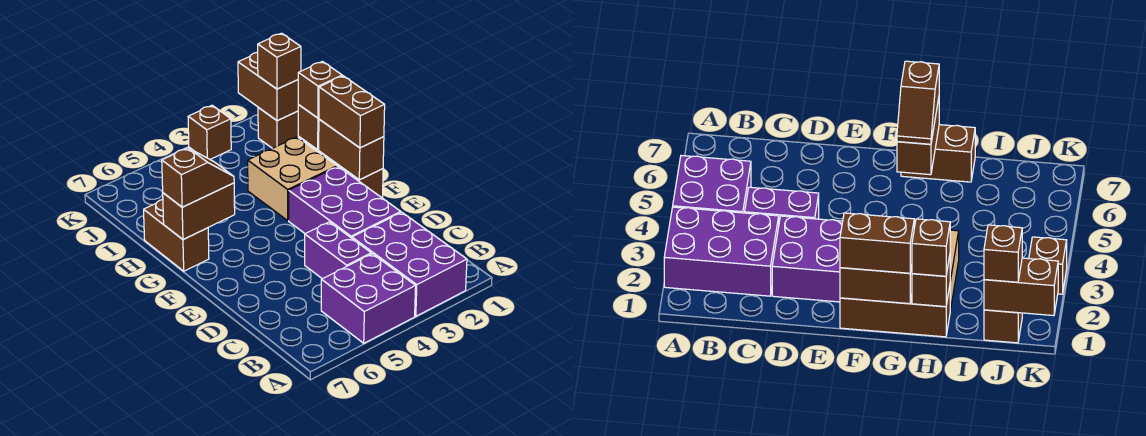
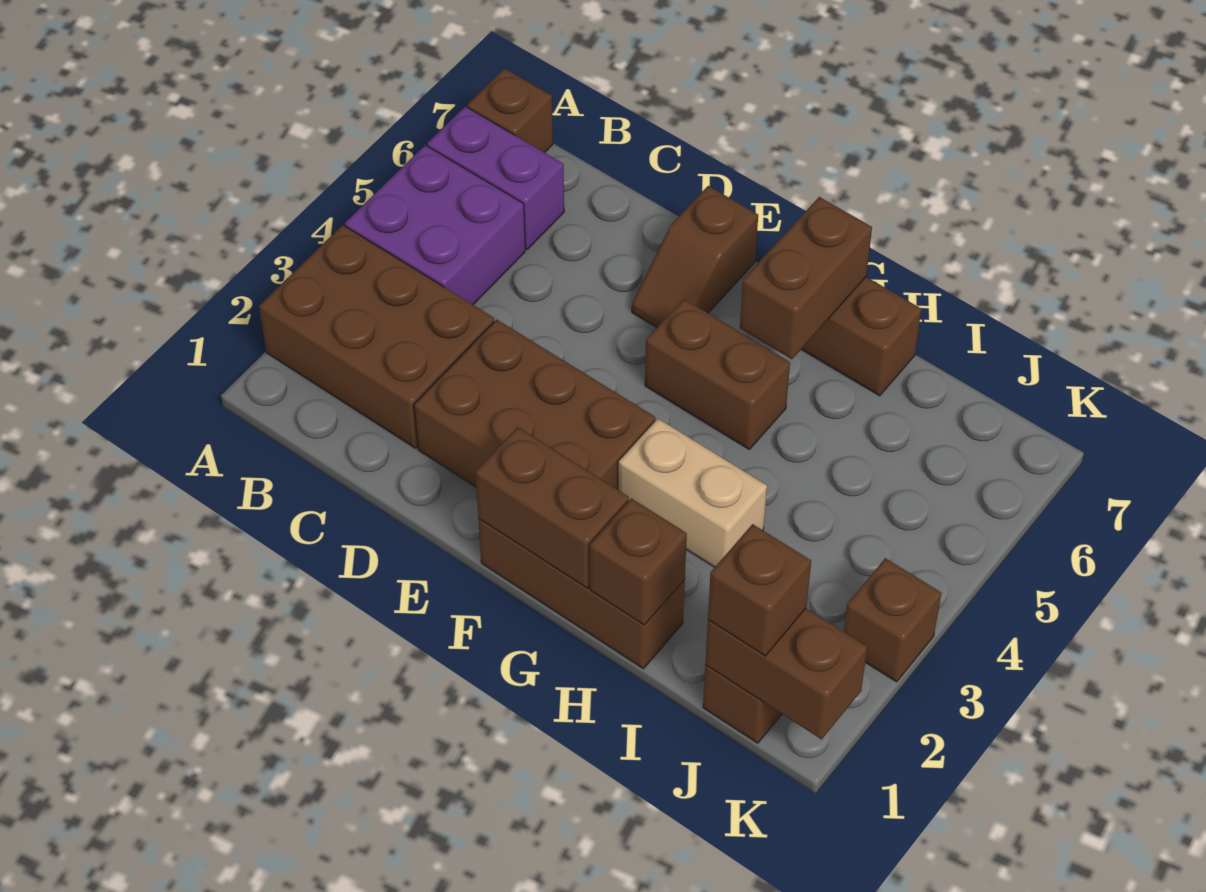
purple 2x3 brick [352,212,467,316] -> brown 2x3 brick [259,225,494,448]
purple 1x2 brick [305,222,371,279] -> purple 1x2 brick moved to [427,106,564,249]
purple 2x3 brick [289,167,401,238] -> brown 2x3 brick [414,320,655,490]
brown 1x2 brick [319,76,385,148] -> brown 1x2 brick moved to [645,299,790,450]
tan 2x2 brick [248,137,337,220] -> tan 1x2 brick [619,419,767,567]
brown 1x2 slope [162,148,234,207] -> brown 1x2 slope moved to [632,186,758,327]
brown 1x1 brick [298,62,342,118] -> brown 1x1 brick moved to [467,68,553,153]

